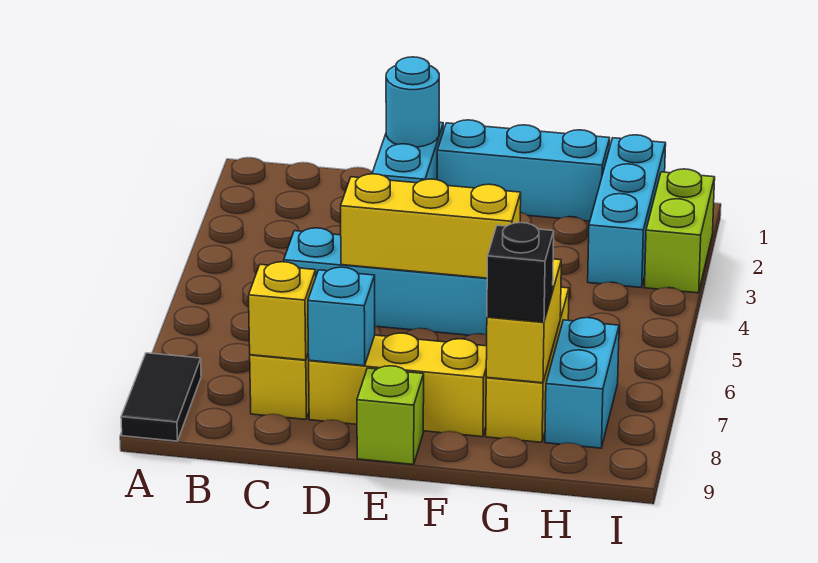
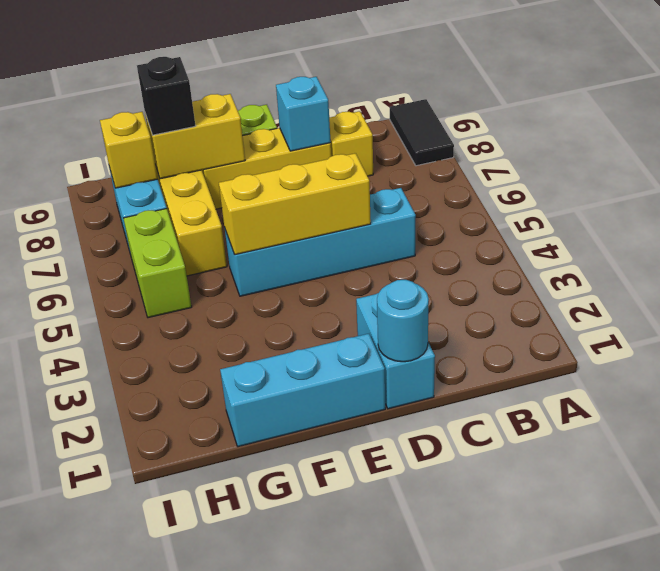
yellow 1x1 brick [249,262,316,360] -> yellow 1x1 brick moved to [100,112,158,188]
yellow 1x2 brick [486,259,561,383] -> yellow 1x2 brick turned to [145,94,245,179]
cyan 1x3 brick [588,135,666,288] -> none
lime 1x2 brick [645,169,715,293] -> lime 1x2 brick moved to [123,209,192,318]

